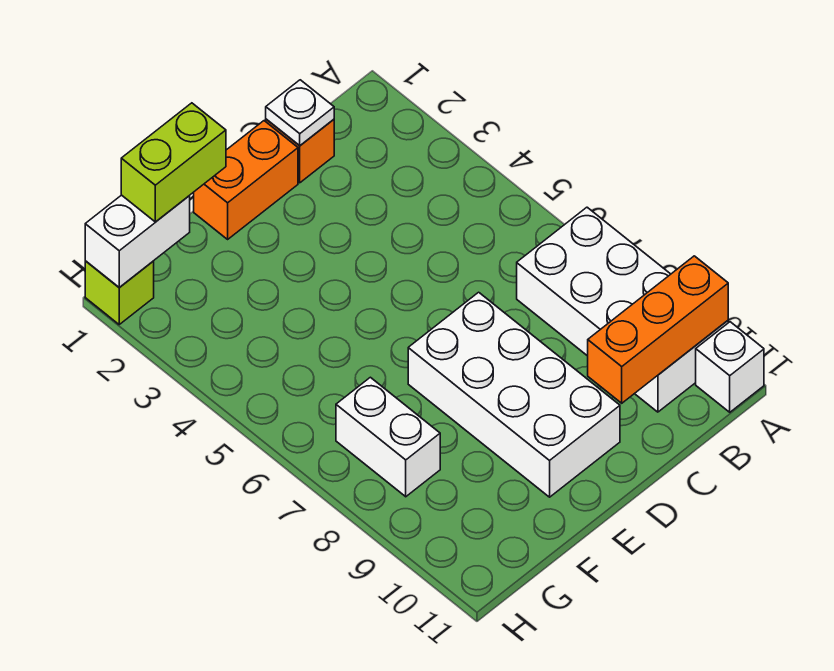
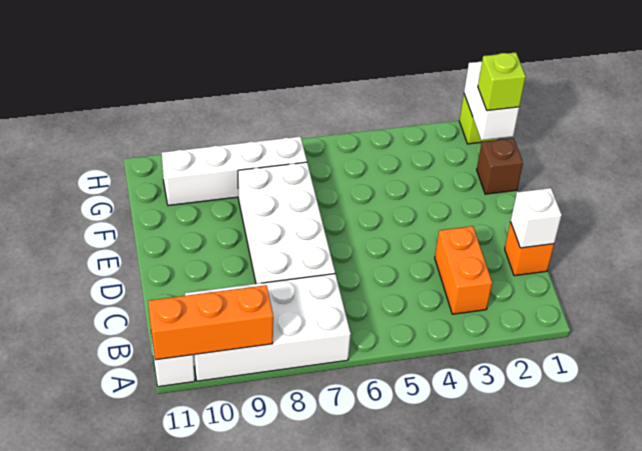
orange 1x3 brick [588,256,728,403] -> orange 1x3 brick turned to [148,285,273,360]
white 1x1 plate [266,80,334,146] -> white 1x1 brick [510,188,562,248]
orange 1x2 brick [194,121,298,239] -> orange 1x2 brick moved to [435,226,492,314]
white 2x4 brick [408,292,620,497] -> white 2x4 brick turned to [238,162,335,284]
none -> brown 1x1 brick [477,138,523,194]
lime 1x2 brick [121,103,226,222] -> lime 1x1 brick [478,52,526,111]
white 1x2 brick [336,377,440,497] -> white 1x4 brick [162,137,307,206]

